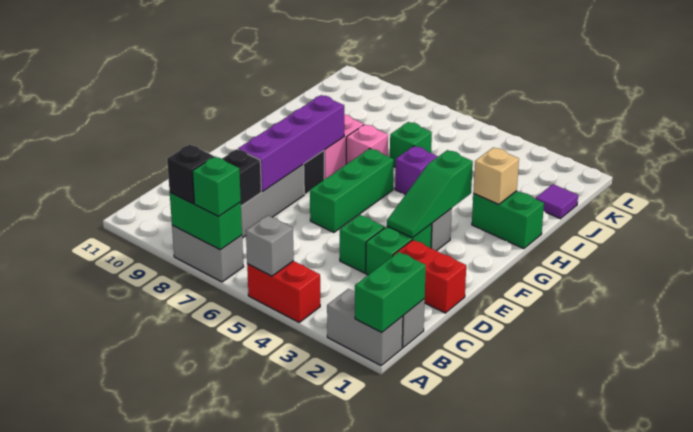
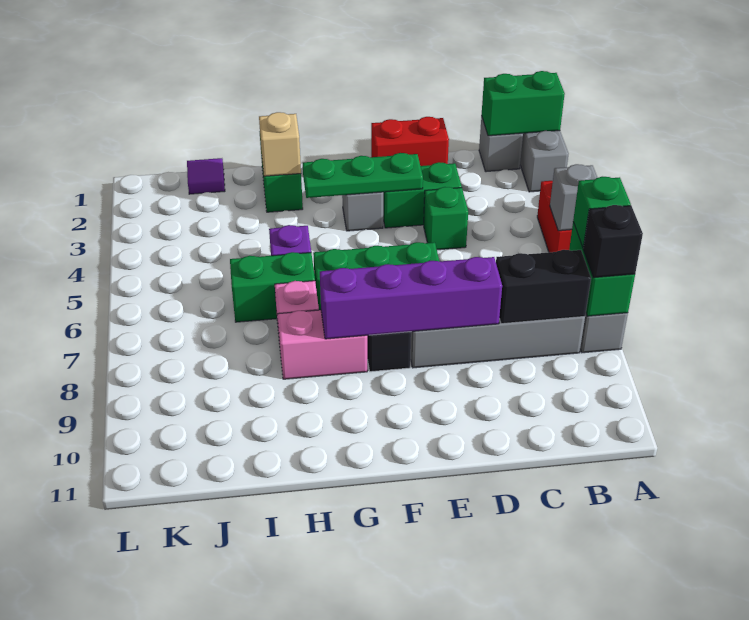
red 1x2 brick [393,240,466,313] -> red 1x2 brick turned to [371,117,449,166]
green 1x3 slope [387,150,473,238] -> green 1x3 plate [303,153,423,198]
green 1x1 brick [390,122,432,168] -> green 1x2 brick [230,252,315,322]

